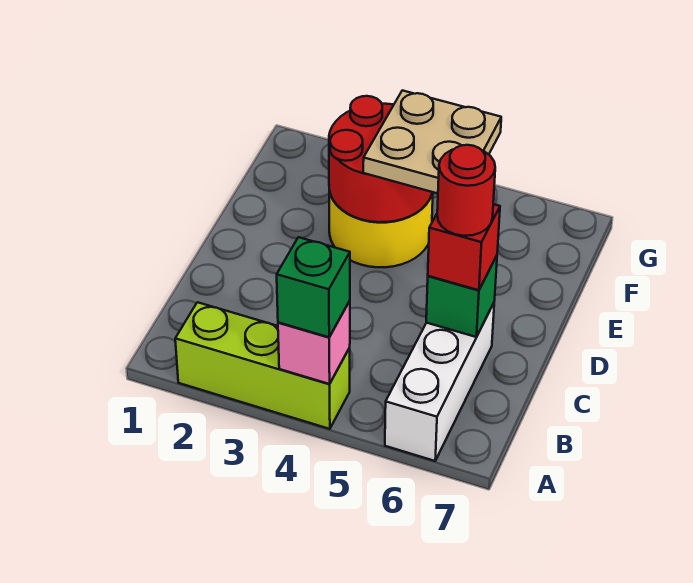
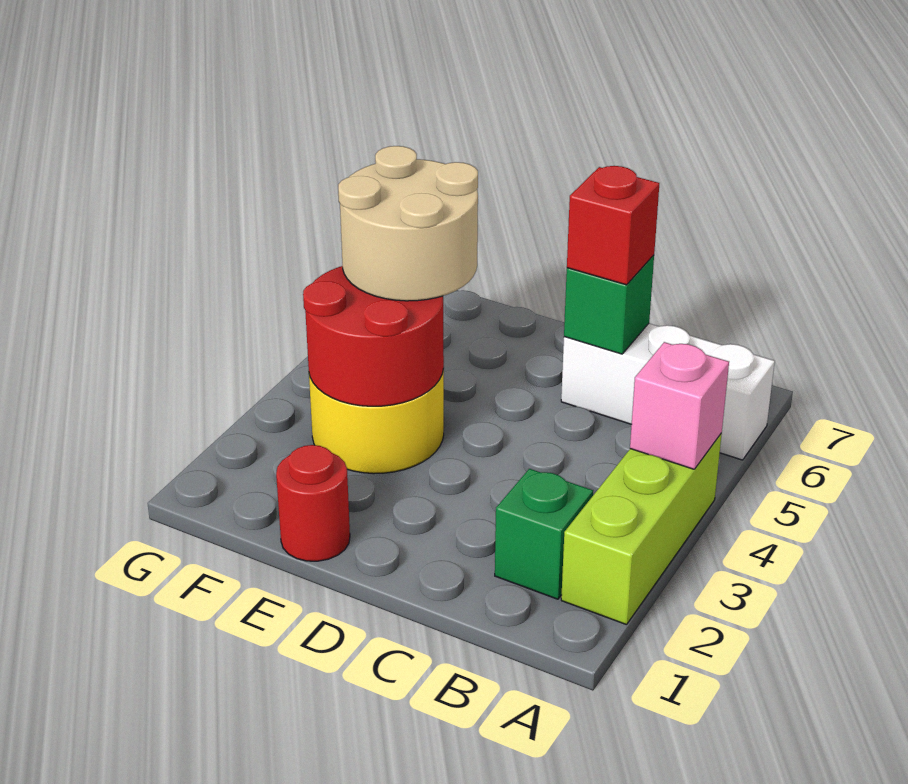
green 1x1 brick [277,237,350,337] -> green 1x1 brick moved to [495,469,593,599]
red 1x1 round brick [437,145,495,236] -> red 1x1 round brick moved to [276,445,350,561]
tan 2x2 plate [363,90,501,193] -> tan 2x2 round brick [338,146,478,301]

